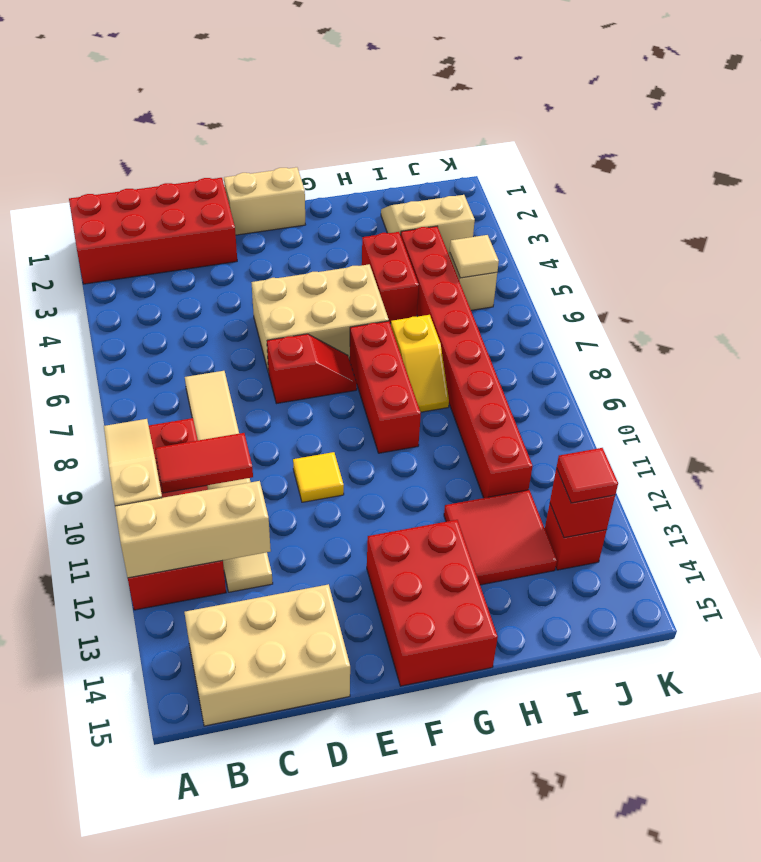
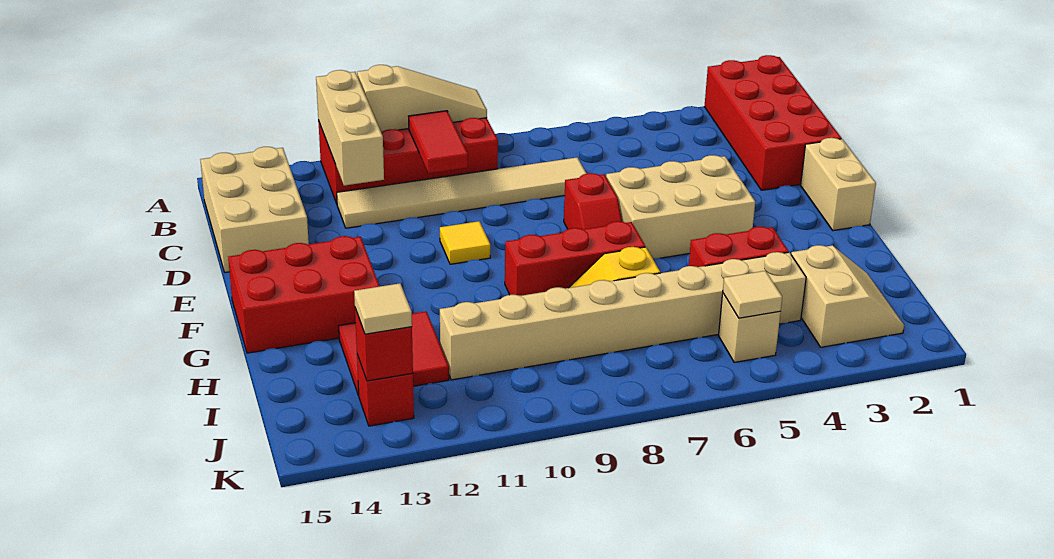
tan 2x3 brick [252,264,389,373] -> tan 2x3 brick turned to [606,155,755,258]
red 1x8 brick [401,226,533,498] -> tan 1x8 brick [440,252,806,380]
red 1x1 tile [557,448,618,503] -> tan 1x1 tile [354,283,412,334]

